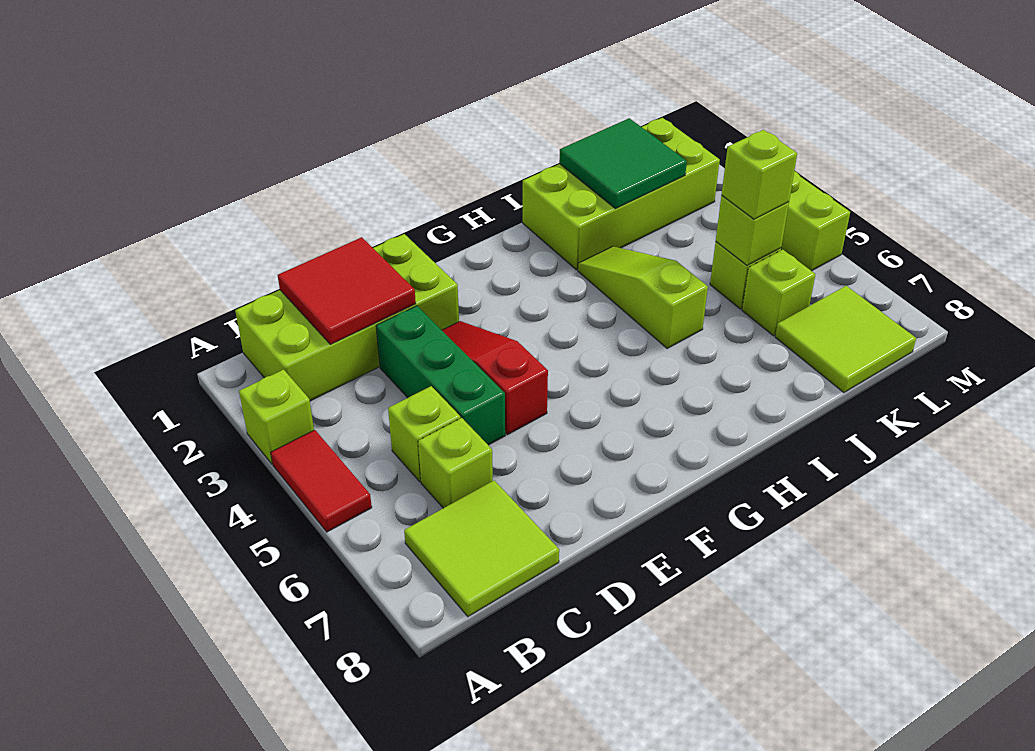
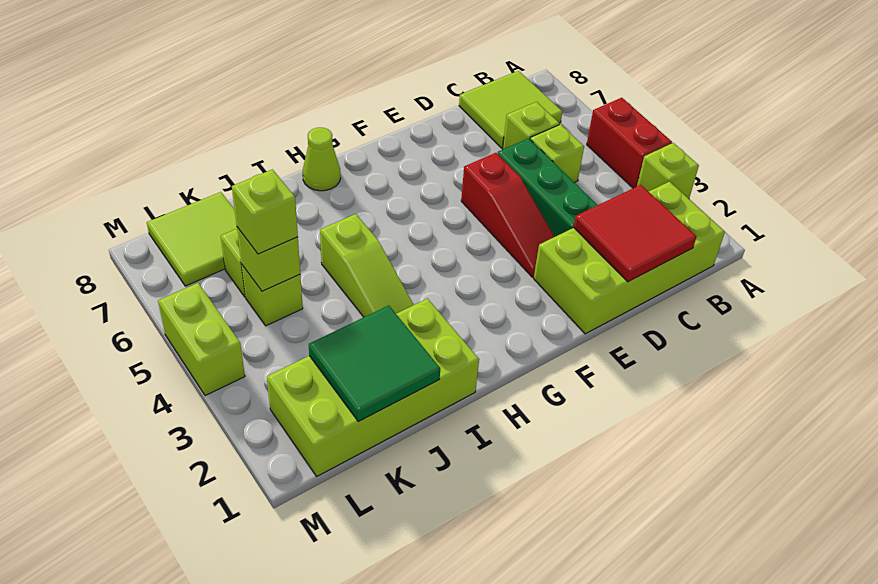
red 1x2 tile [271,430,372,532] -> red 1x2 brick [587,98,672,188]
none -> lime 1x1 cone [303,127,341,191]

